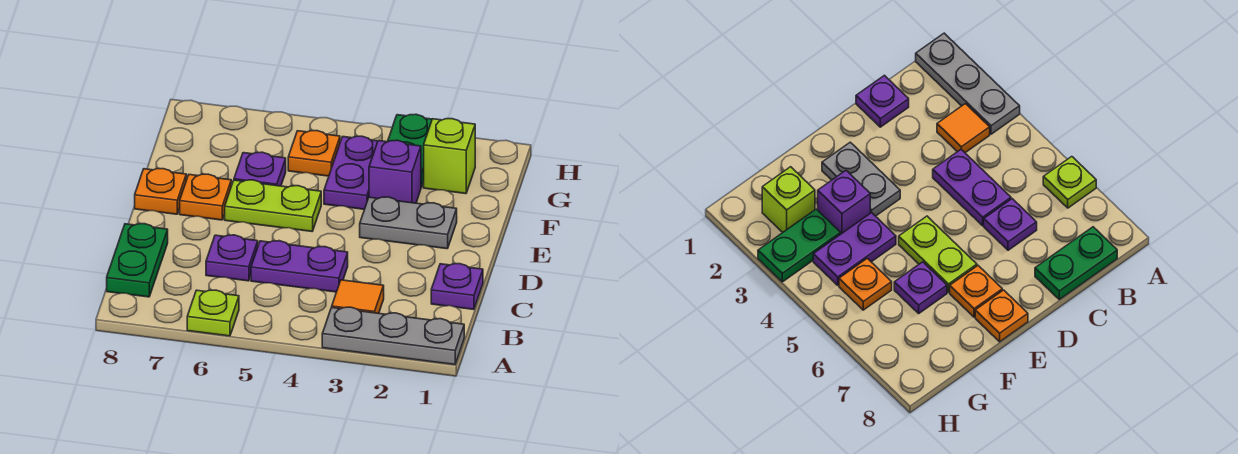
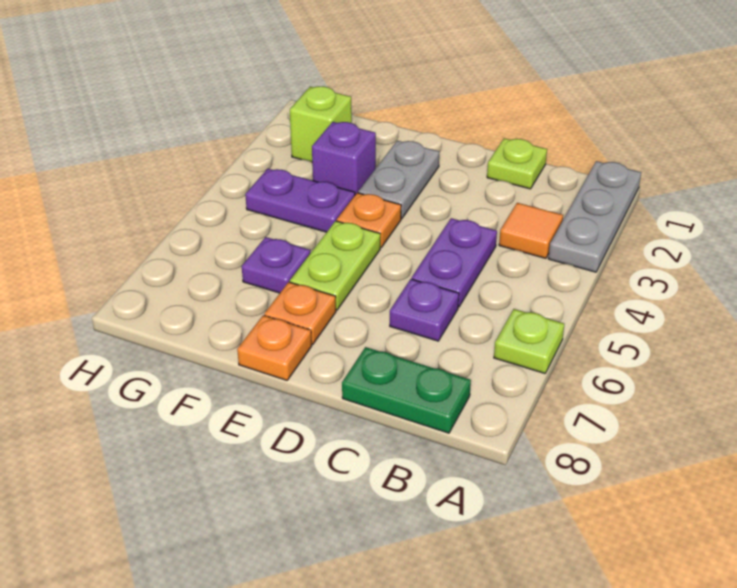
purple 1x1 plate [431,264,483,309] -> lime 1x1 plate [487,138,547,189]
green 1x2 plate [388,114,432,187] -> none
orange 1x1 plate [288,131,340,176] -> orange 1x1 plate moved to [337,193,401,248]

